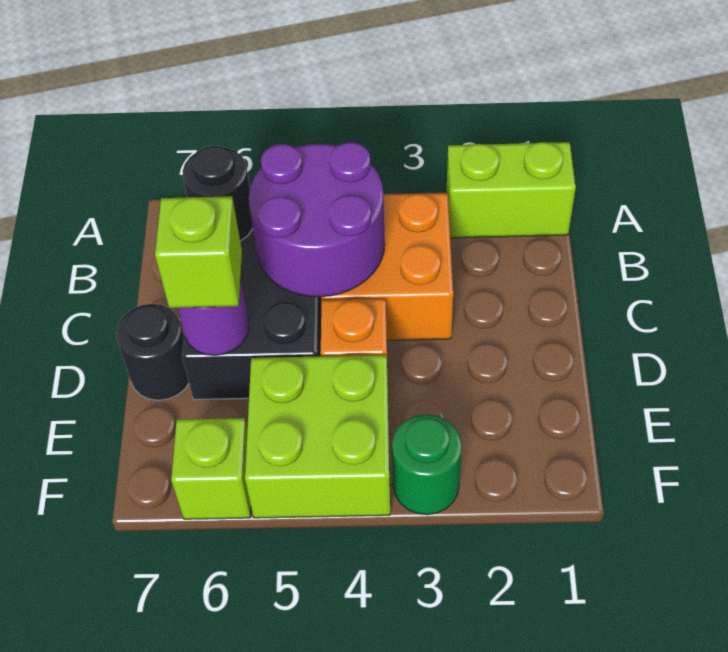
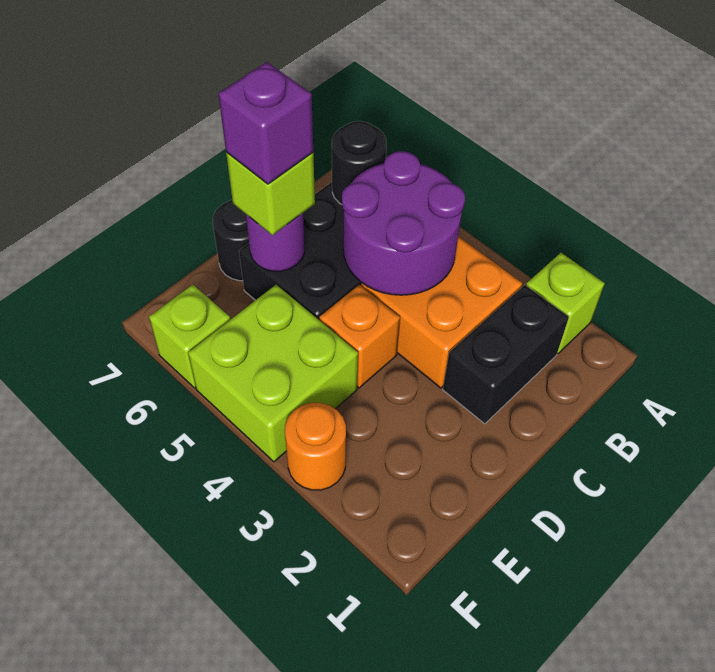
lime 1x2 brick [446,142,576,238] -> lime 1x1 brick [526,253,605,354]
none -> black 1x2 brick [443,285,569,424]
none -> purple 1x1 brick [218,62,313,184]
green 1x1 round brick [392,414,462,515] -> orange 1x1 round brick [285,403,346,490]

